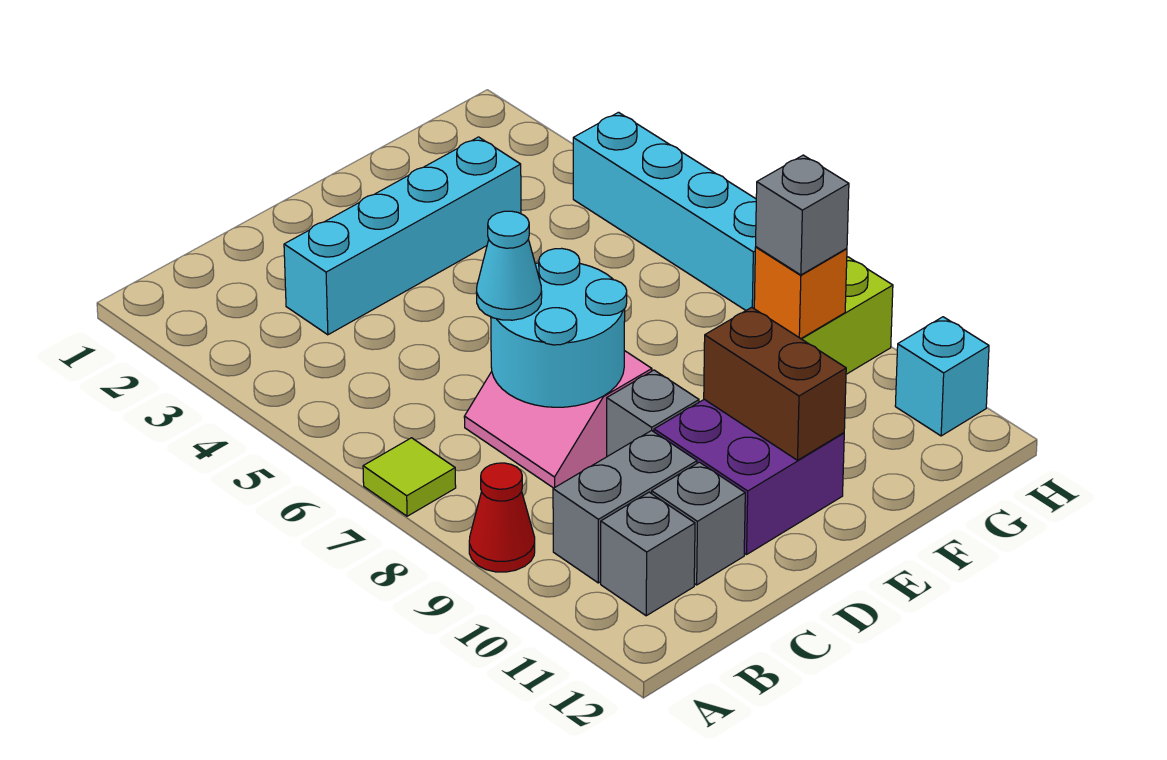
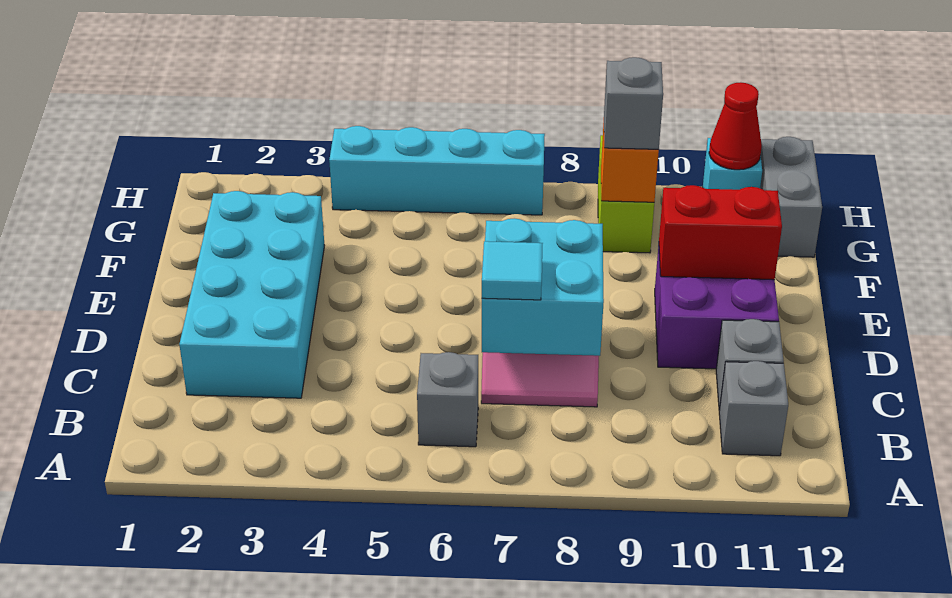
lime 1x1 tile [363,438,456,516] -> none
red 1x1 cone [469,463,535,572] -> red 1x1 cone moved to [709,82,762,170]
grey 1x2 brick [553,430,697,583] -> grey 1x2 brick moved to [760,137,822,257]
cyan 1x4 brick [284,137,521,335] -> cyan 2x4 brick [179,191,325,398]
cyan 2x2 round brick [491,248,627,407] -> cyan 2x2 brick [482,218,604,356]
cyan 1x1 cone [476,211,542,320] -> cyan 1x1 tile [482,241,543,300]
grey 1x1 brick [607,370,699,456] -> grey 1x1 brick moved to [417,352,478,447]
brown 1x2 brick [704,307,846,460] -> red 1x2 brick [659,185,782,280]

